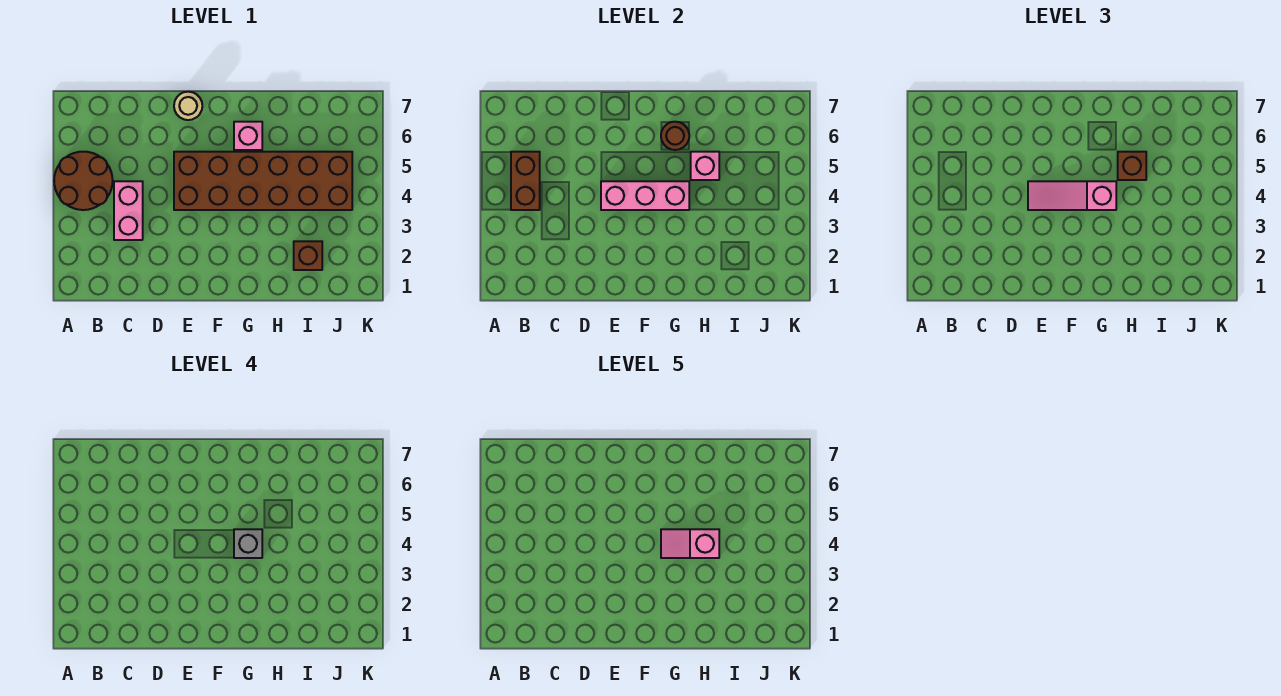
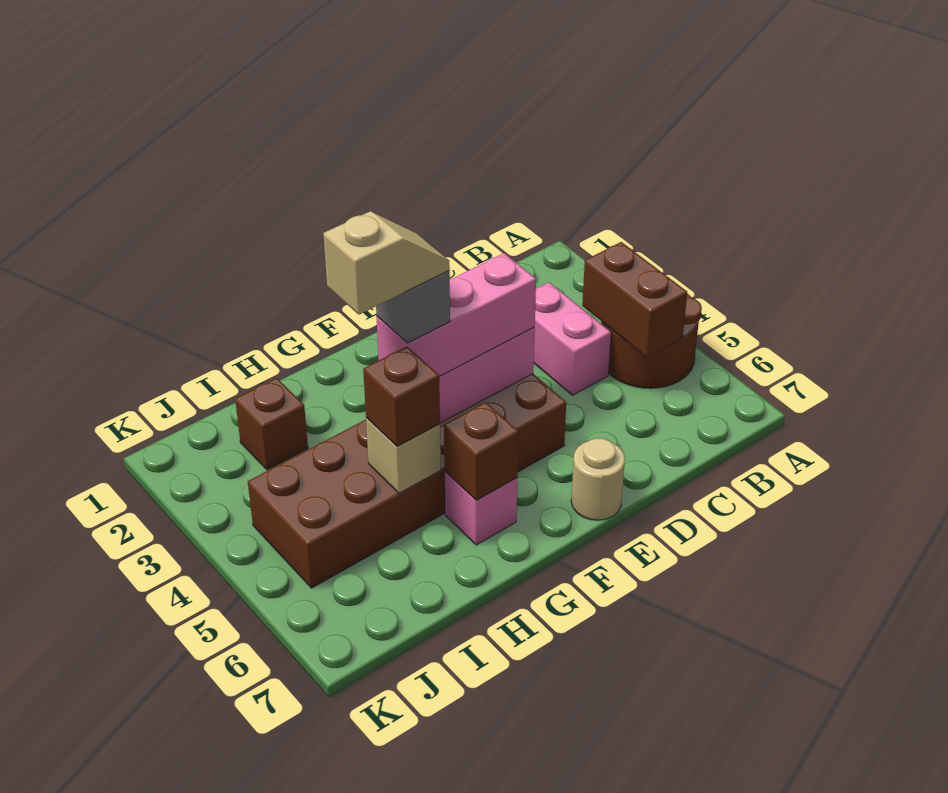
pink 1x3 slope [1028,181,1116,210] -> pink 1x3 brick [376,253,536,377]
pink 1x2 slope [661,529,719,558] -> tan 1x2 slope [323,211,450,314]
brown 1x1 round brick [661,122,689,150] -> brown 1x1 brick [444,402,518,501]
pink 1x1 brick [691,152,719,180] -> tan 1x1 brick [366,418,441,493]

